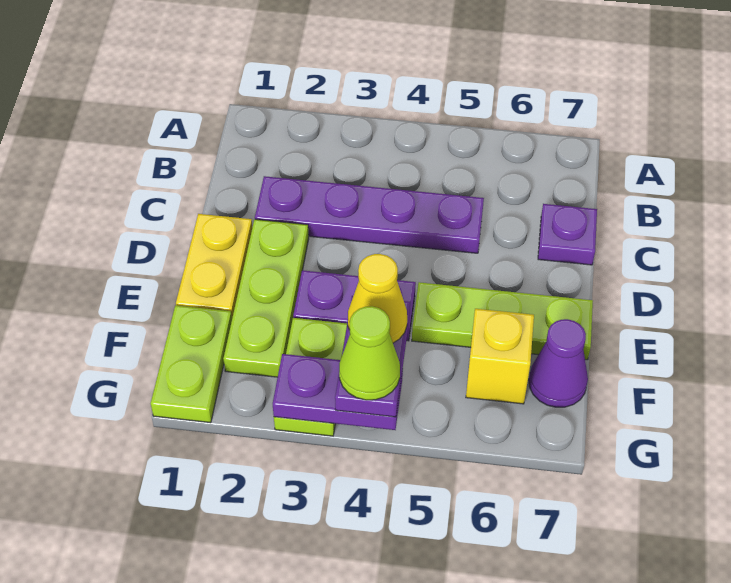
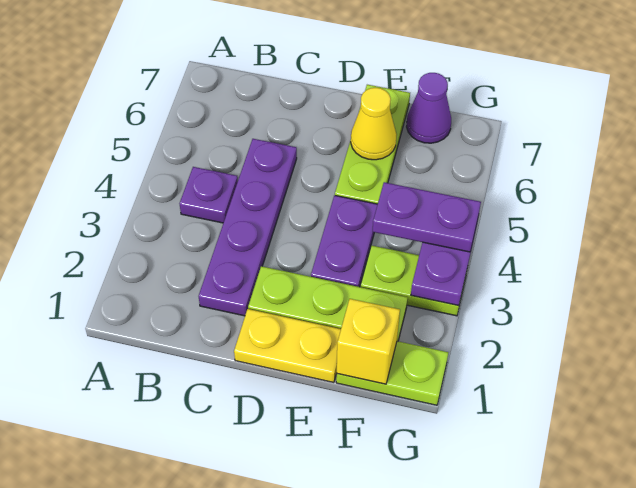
purple 1x1 plate [538,204,597,265] -> purple 1x1 plate moved to [180,167,238,223]
yellow 1x1 cone [348,254,407,343] -> yellow 1x1 cone moved to [351,88,397,160]
yellow 1x1 brick [466,309,534,404] -> yellow 1x1 brick moved to [337,299,400,384]
lime 1x1 cone [339,306,400,400] -> none

